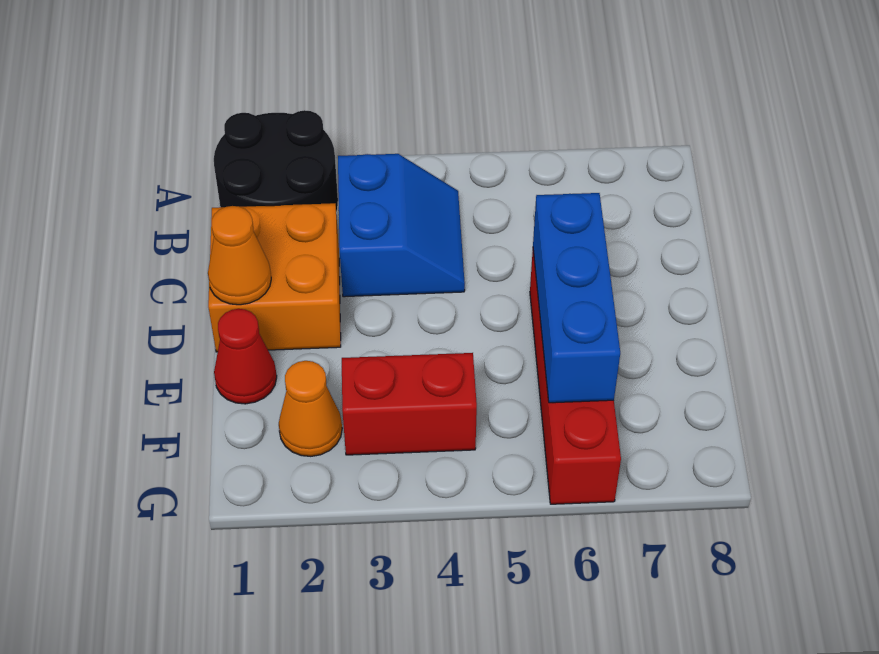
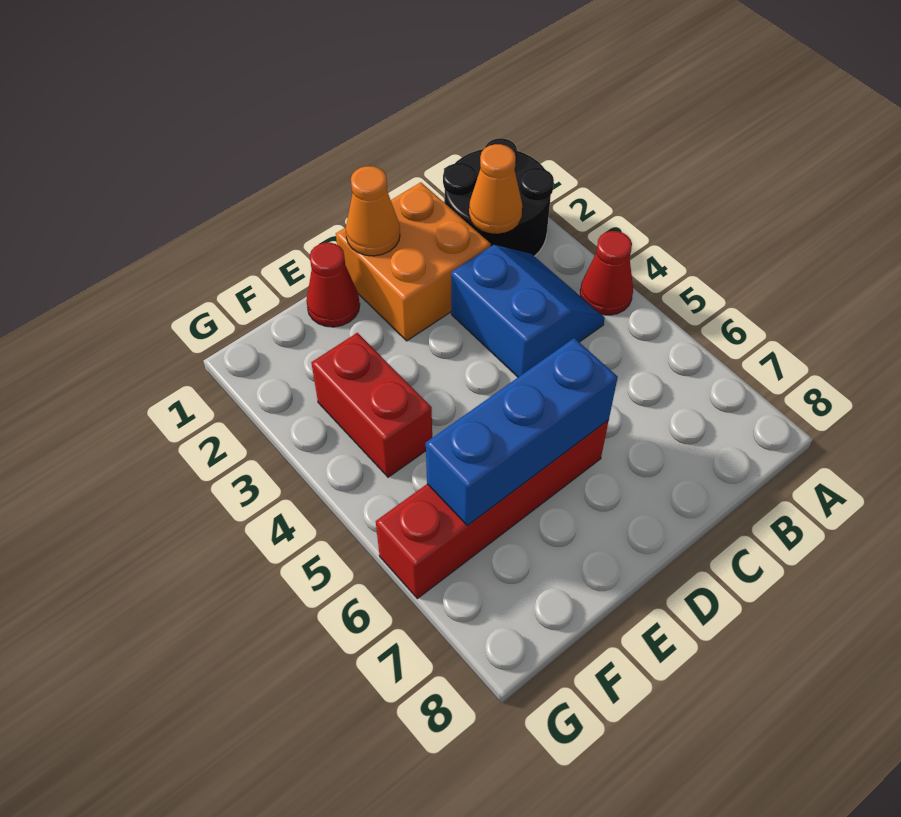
none -> red 1x1 cone [580,231,633,315]
blue 2x2 slope [338,154,465,297] -> blue 2x2 slope turned to [451,245,605,377]
orange 1x1 cone [279,361,342,456] -> orange 1x1 cone moved to [469,144,522,234]

